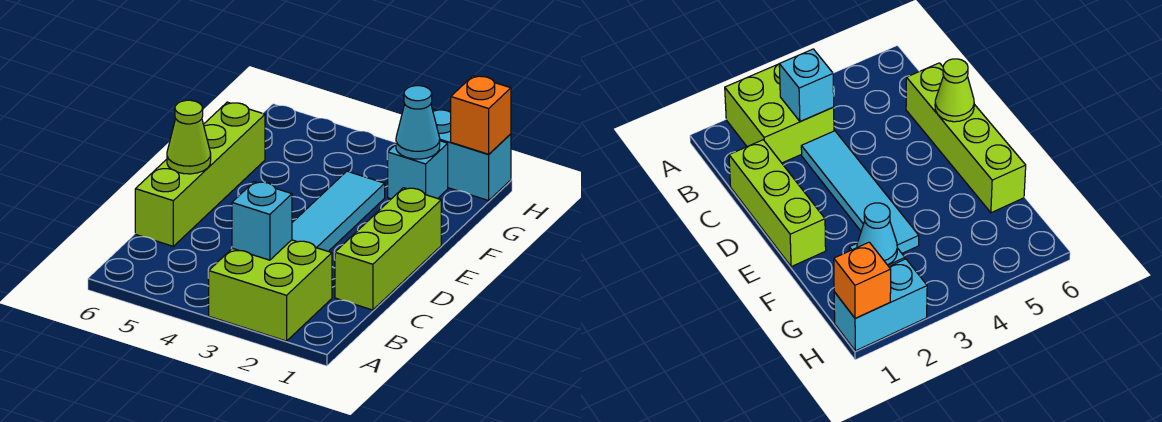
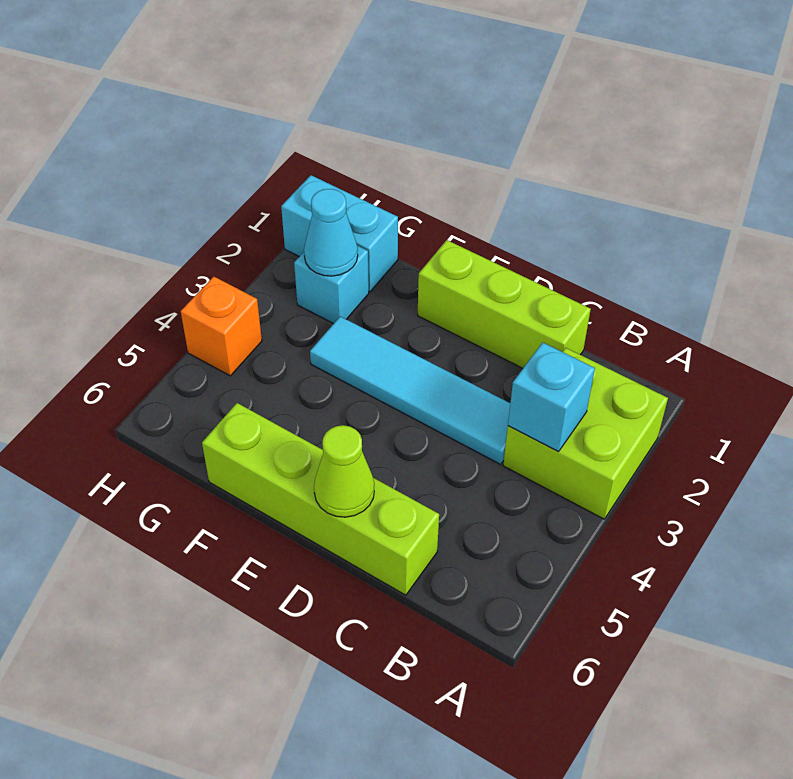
cyan 1x2 brick [433,109,511,201] -> cyan 1x2 brick turned to [281,175,398,292]
orange 1x1 brick [451,76,511,154] -> orange 1x1 brick moved to [181,277,262,376]

